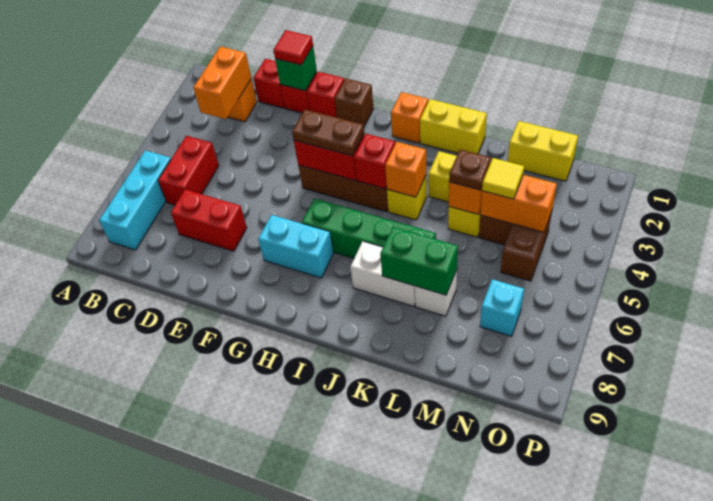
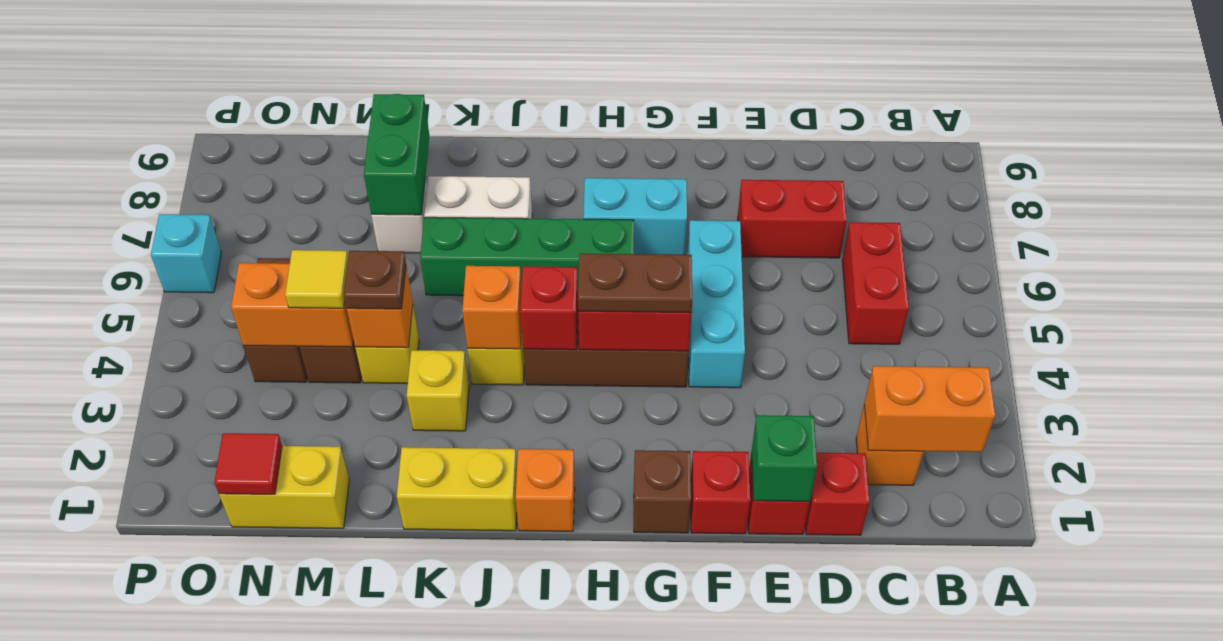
cyan 1x3 brick [99,151,171,250] -> cyan 1x3 brick moved to [688,220,745,388]
orange 1x2 brick [193,46,251,119] -> orange 1x2 brick turned to [864,366,995,452]
red 1x1 tile [273,30,313,65] -> red 1x1 tile moved to [214,433,282,494]
green 1x2 brick [380,227,458,295] -> green 1x2 brick turned to [364,94,429,215]
cyan 1x1 brick [480,279,524,336] -> cyan 1x1 brick moved to [151,214,221,293]

